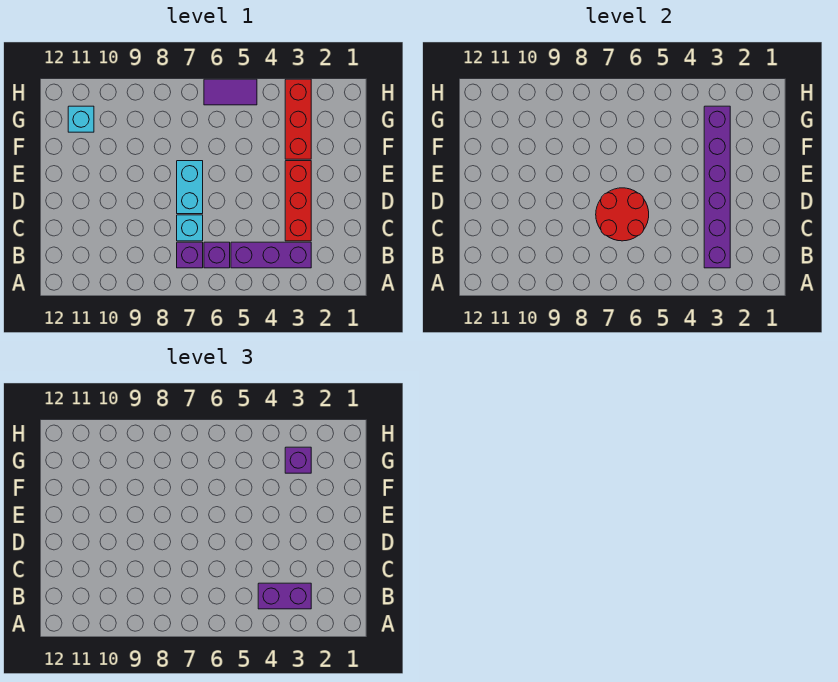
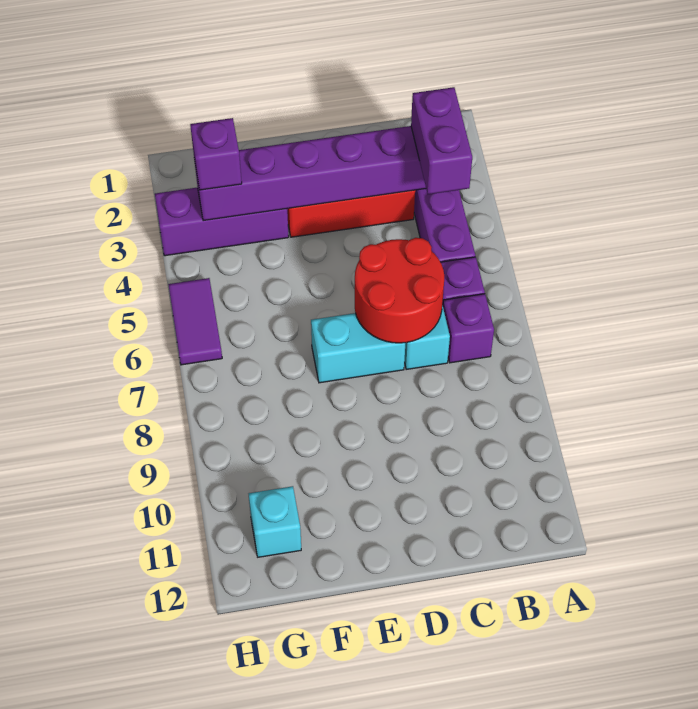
red 1x3 brick [285,79,311,159] -> purple 1x3 brick [155,187,289,256]

